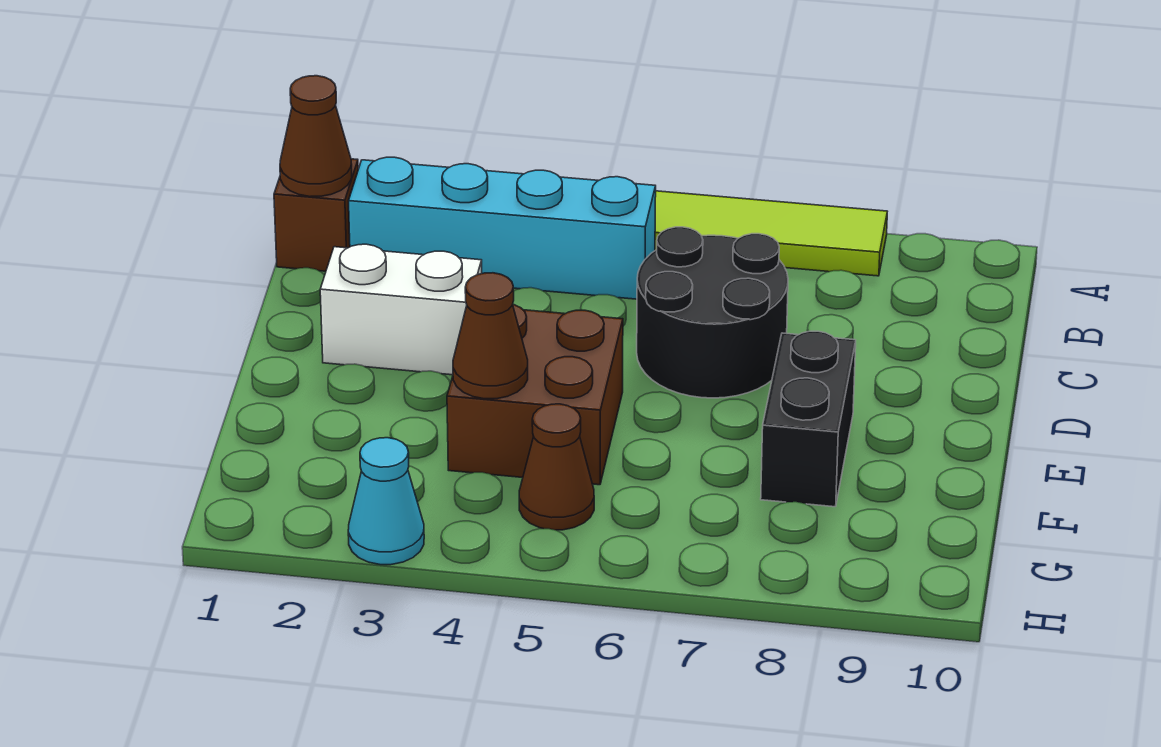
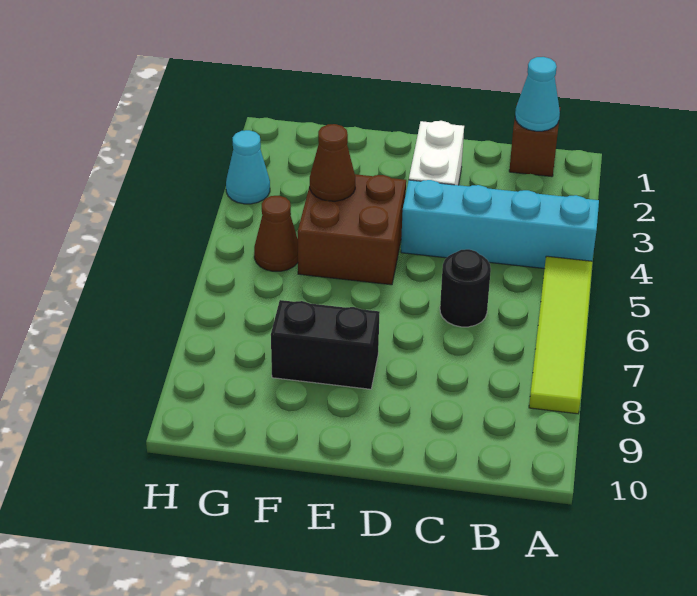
brown 1x1 cone [280,76,352,197] -> cyan 1x1 cone [515,57,560,131]
cyan 1x4 brick [349,157,656,299] -> cyan 1x4 brick turned to [401,180,599,269]
black 2x2 round brick [637,227,788,398] -> black 1x1 round brick [440,249,491,327]

